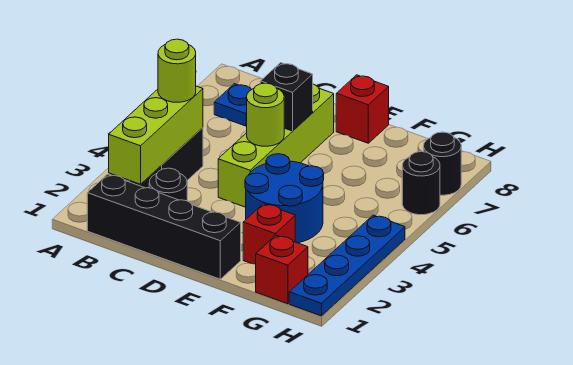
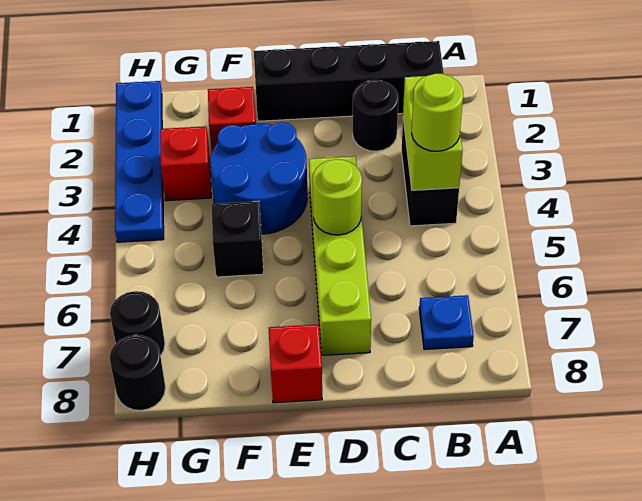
lime 1x3 brick [109,86,203,184] -> lime 1x2 brick [403,75,463,190]
black 1x1 brick [260,63,313,131] -> black 1x1 brick moved to [212,201,264,277]
red 1x1 brick [256,235,308,304] -> red 1x1 brick moved to [160,126,211,201]
black 1x1 round brick [402,152,440,215] -> black 1x1 round brick moved to [109,335,166,410]

